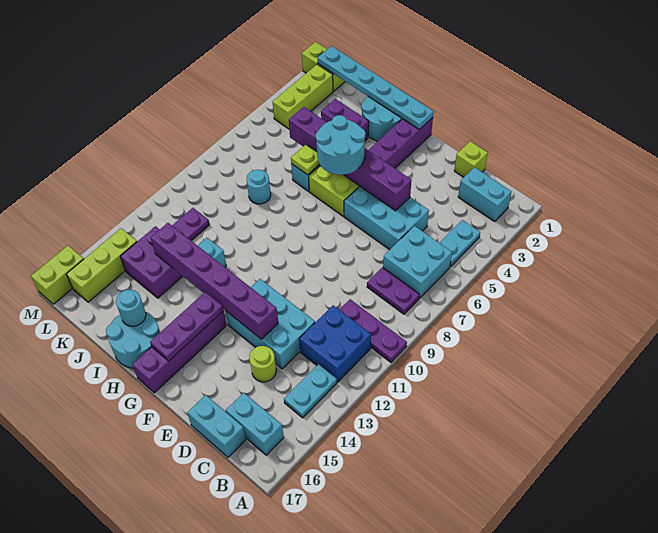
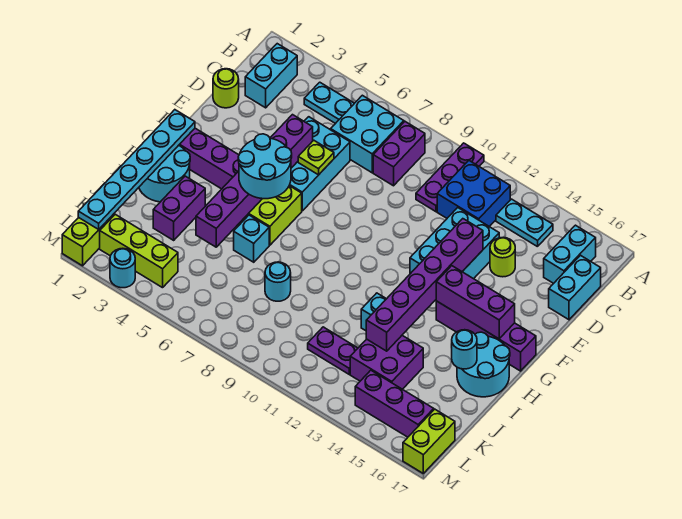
purple 1x2 plate [367,267,419,314] -> purple 1x2 brick [373,122,425,186]
lime 1x1 brick [454,141,488,177] -> lime 1x1 round brick [213,69,239,108]
purple 1x3 plate [150,292,224,361] -> purple 1x3 brick [436,266,515,339]
lime 1x1 plate [291,145,320,175] -> lime 1x1 plate moved to [298,140,334,175]
lime 1x3 brick [66,228,137,302] -> purple 1x3 brick [355,370,434,437]
none -> cyan 1x1 round brick [110,248,135,288]
lime 1x2 brick [31,246,84,304] -> lime 1x2 brick turned to [403,409,455,473]

